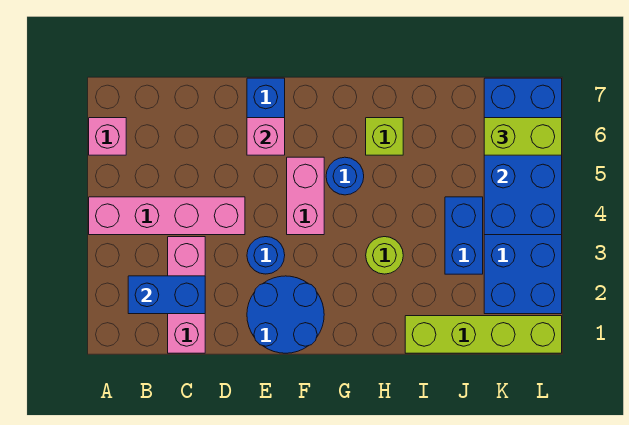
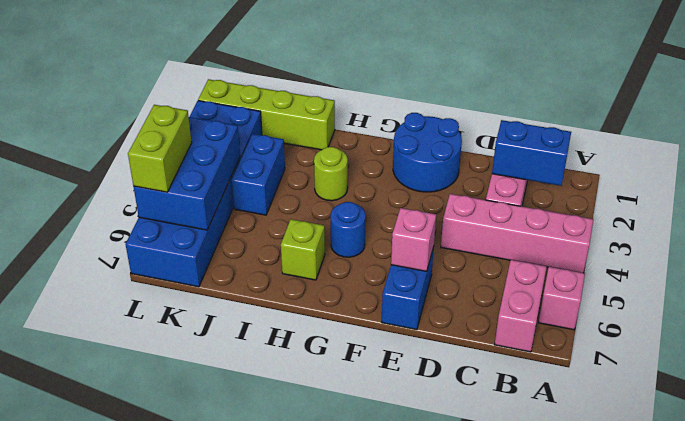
blue 1x1 round brick [247,237,285,274] -> none
pink 1x2 brick [287,157,324,235] -> pink 1x2 brick moved to [495,260,546,352]
lime 1x2 brick [484,118,562,155] -> lime 1x2 brick turned to [128,105,192,192]

